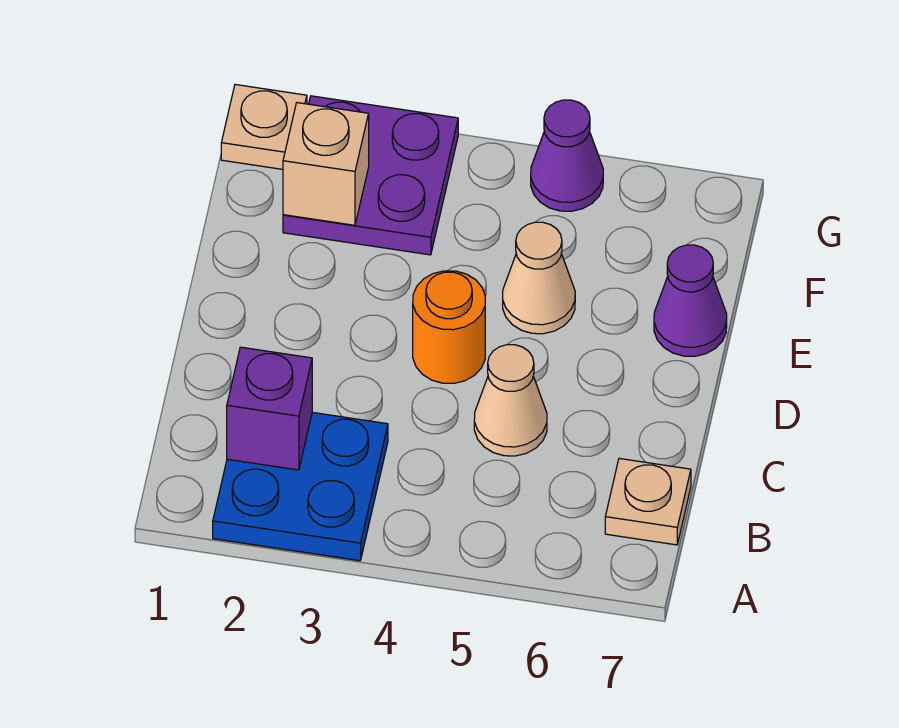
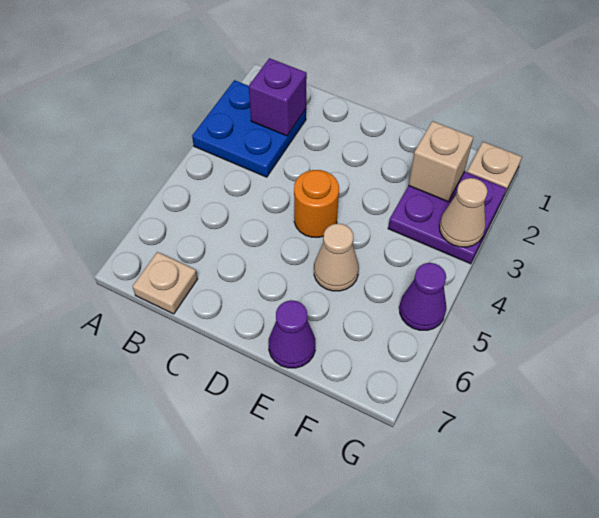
tan 1x1 cone [474,345,547,456] -> tan 1x1 cone moved to [439,178,488,247]

